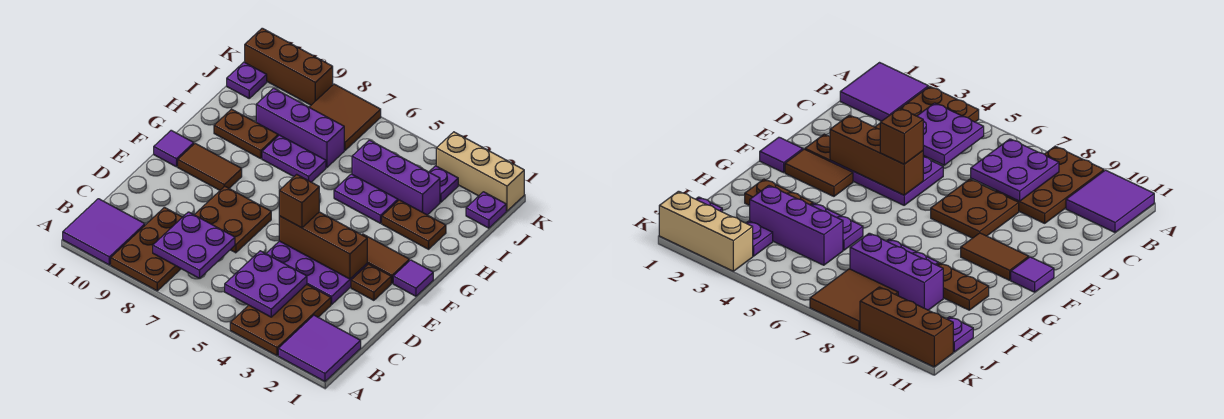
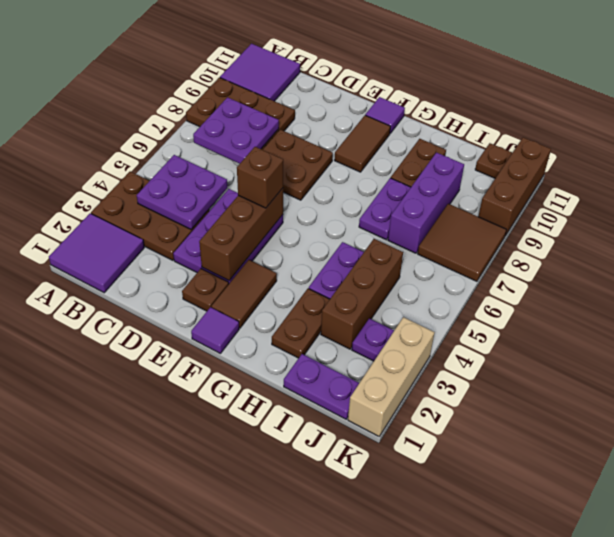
purple 1x3 brick [352,140,440,215] -> brown 1x3 brick [321,239,403,349]
purple 1x1 plate [466,192,506,228] -> purple 1x2 plate [284,354,359,419]
purple 1x1 plate [227,62,267,98] -> brown 1x1 plate [475,143,512,178]

